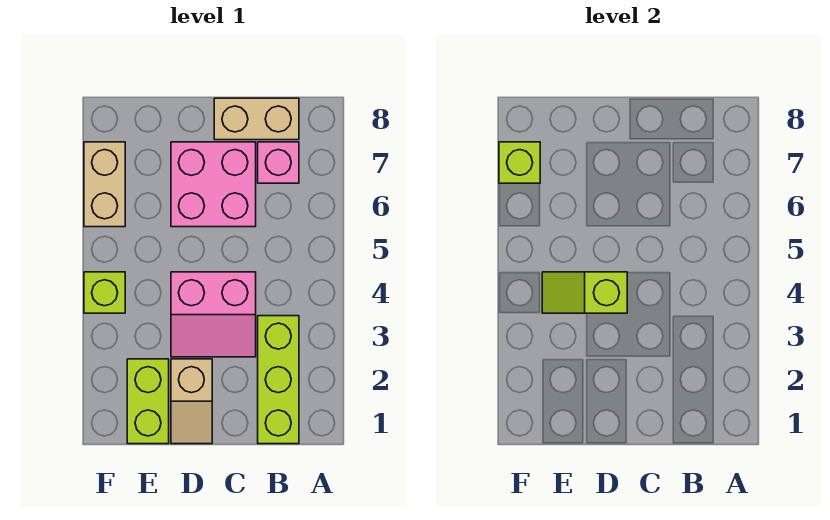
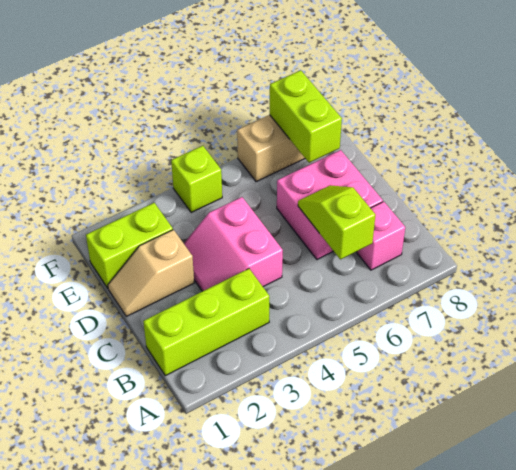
tan 1x2 brick [214,98,299,140] -> none
lime 1x2 slope [542,272,627,313] -> lime 1x2 slope moved to [298,185,375,259]
lime 1x1 brick [499,142,540,183] -> lime 1x2 brick [270,70,342,163]

